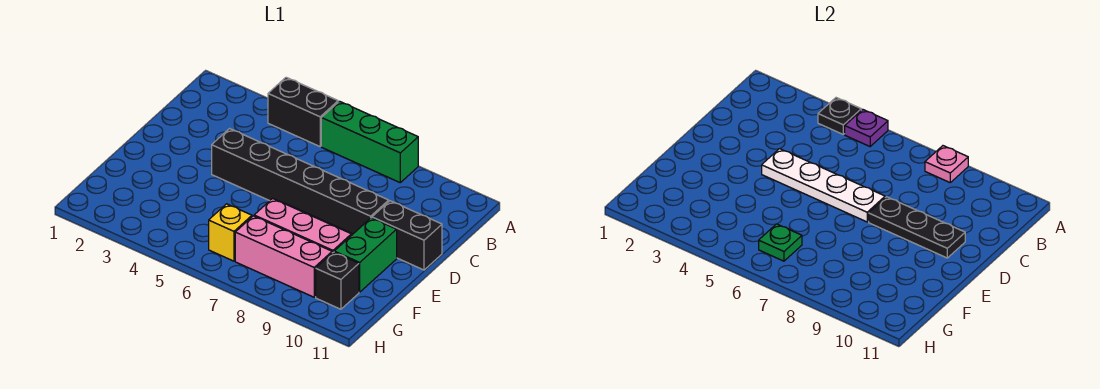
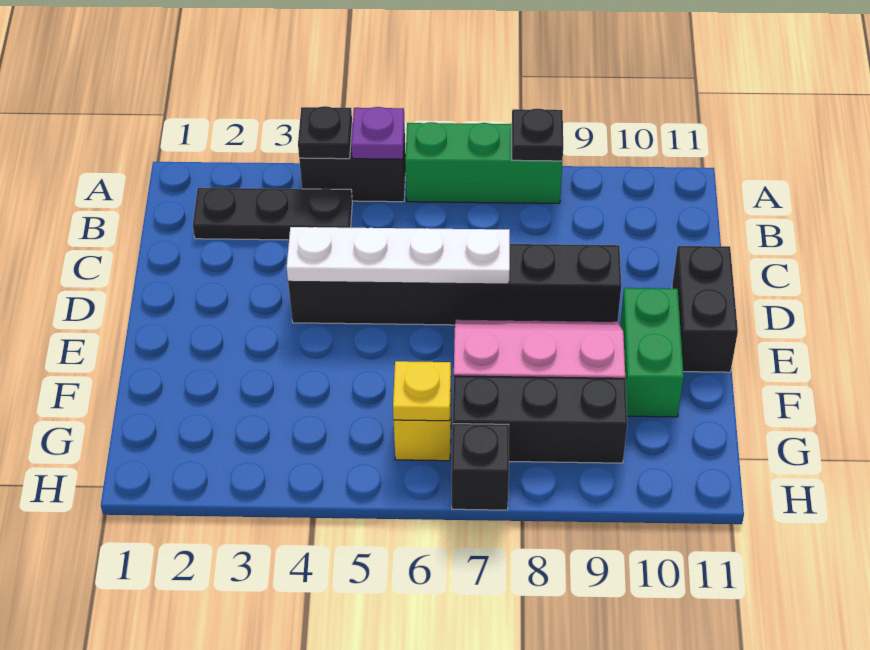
pink 1x1 plate [925,146,968,182] -> black 1x1 plate [512,108,563,161]
black 1x3 plate [869,197,965,258] -> black 1x3 plate moved to [193,188,352,240]
black 1x2 brick [372,201,442,270] -> black 1x2 brick turned to [672,246,738,372]
green 1x1 plate [759,224,802,261] -> yellow 1x1 plate [393,361,451,421]
pink 1x3 brick [235,216,332,297] -> black 1x3 brick [453,376,627,463]
black 1x1 brick [316,252,359,309] -> black 1x1 brick moved to [452,424,509,510]

